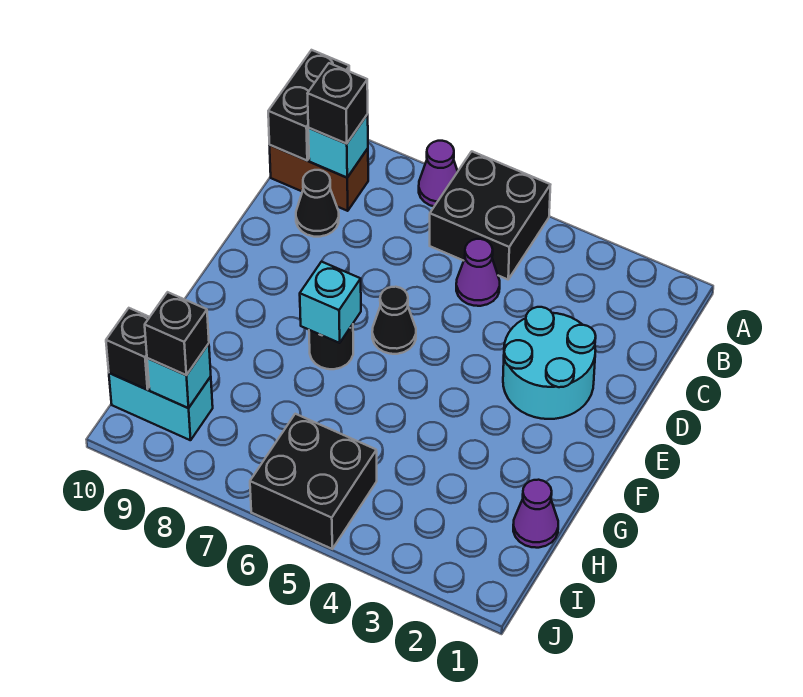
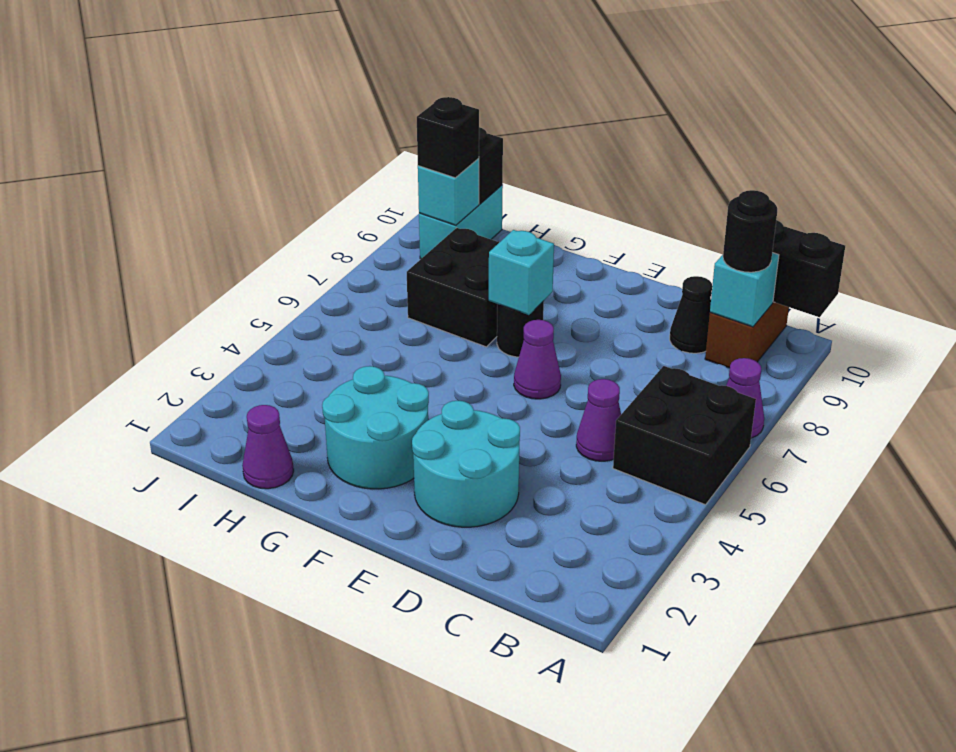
black 1x1 brick [307,63,368,143] -> black 1x1 round brick [723,190,777,272]
black 1x1 cone [372,287,416,354] -> purple 1x1 cone [514,320,561,399]
none -> cyan 2x2 round brick [322,366,429,489]
black 2x2 brick [250,414,377,549] -> black 2x2 brick moved to [407,228,499,347]

